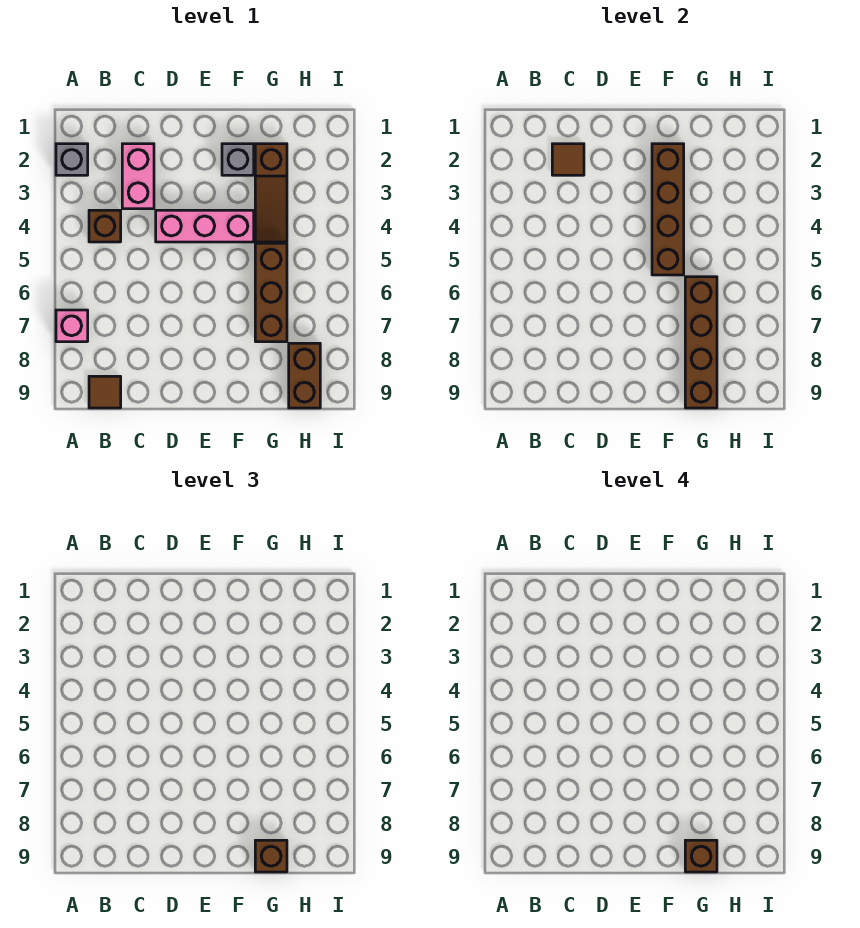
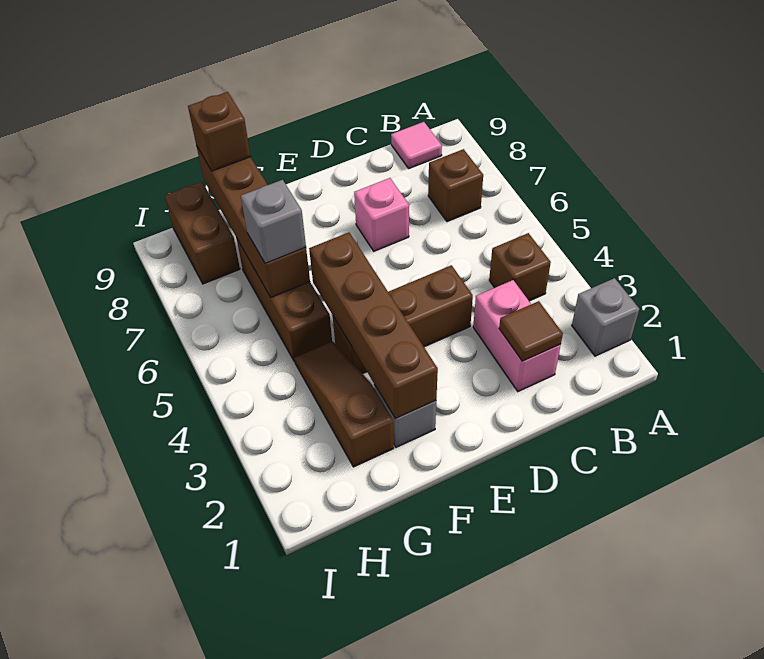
pink 1x1 brick [56,310,88,342] -> pink 1x1 brick moved to [354,178,409,251]
brown 1x1 tile [89,376,121,408] -> pink 1x1 tile [391,122,442,168]
pink 1x3 brick [156,210,254,242] -> brown 1x3 brick [333,265,473,374]
none -> grey 1x1 brick [241,180,306,263]
brown 1x1 brick [685,840,717,872] -> brown 1x1 brick moved to [428,149,483,222]

